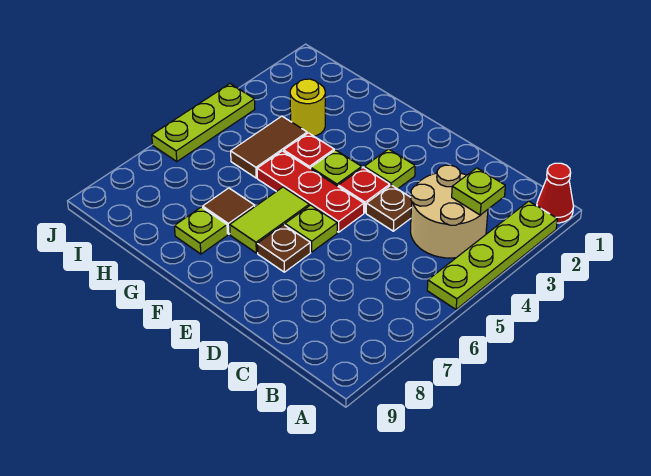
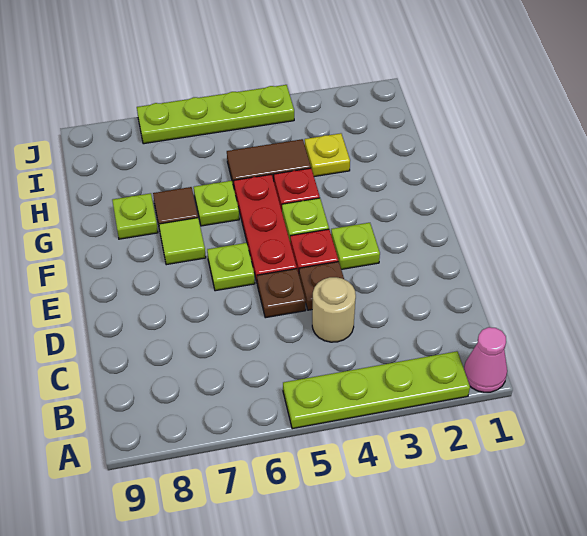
red 1x1 cone [537,163,574,223] -> pink 1x1 cone [464,327,507,392]
tan 2x2 round brick [410,165,488,258] -> tan 1x1 round brick [312,277,356,342]
lime 1x1 plate [452,168,505,215] -> lime 1x1 plate moved to [194,181,239,226]
brown 1x1 plate [257,225,310,272] -> brown 1x1 plate moved to [257,269,306,318]
lime 1x2 tile [230,187,309,253] -> lime 1x1 tile [159,218,206,265]
yellow 1x1 round brick [290,79,325,136] -> yellow 1x1 plate [305,133,350,177]
lime 1x3 plate [152,84,255,162] -> lime 1x4 plate [137,85,294,144]

